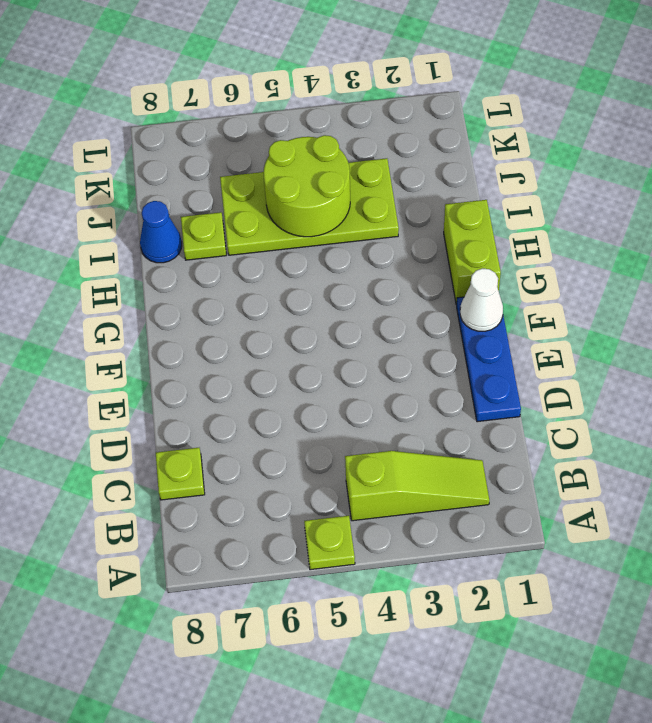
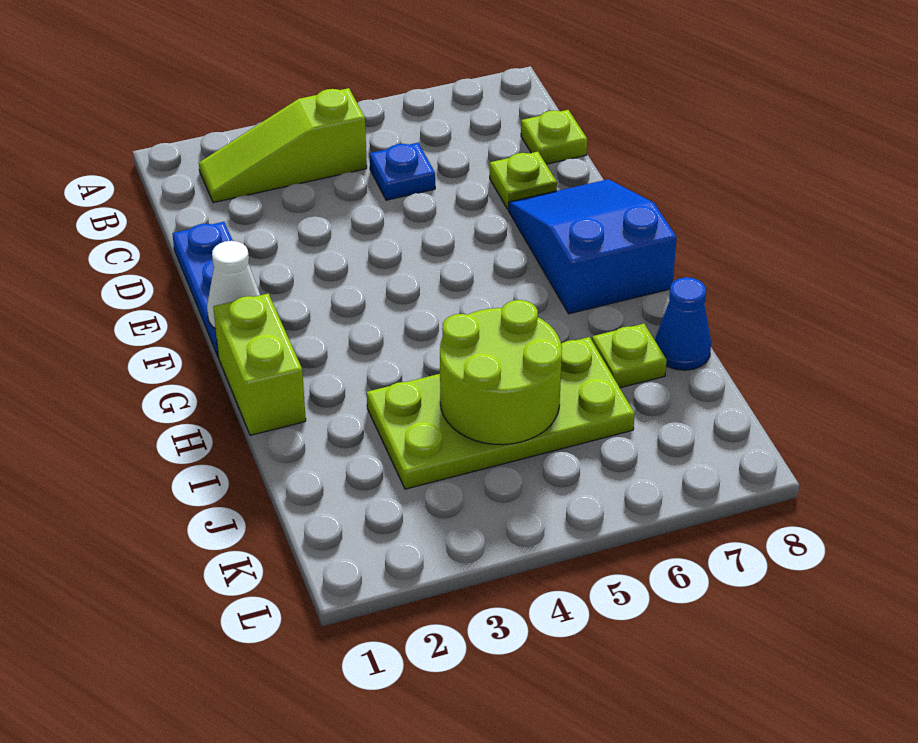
lime 1x1 plate [304,516,355,570] -> lime 1x1 plate moved to [490,152,557,210]
none -> blue 1x1 plate [370,143,435,200]
none -> blue 2x3 slope [509,179,677,314]

